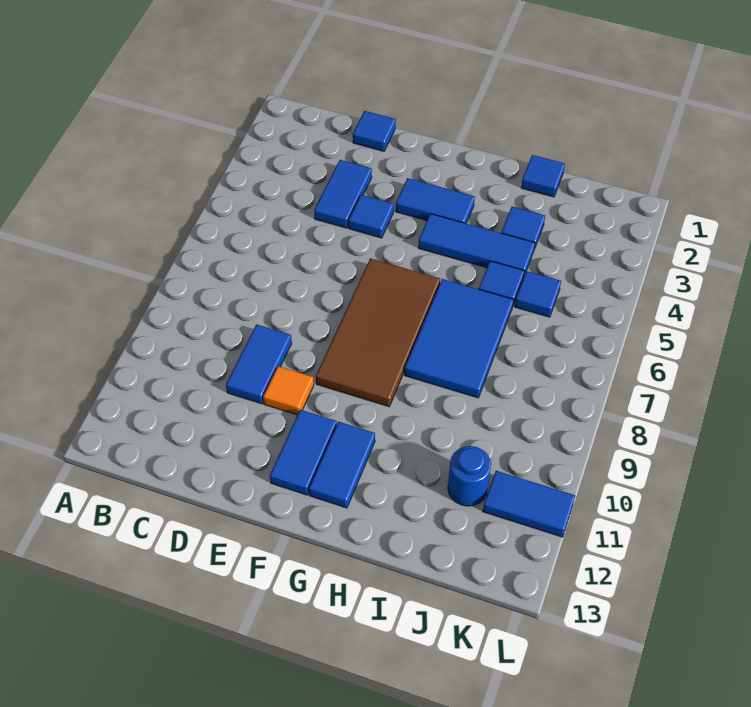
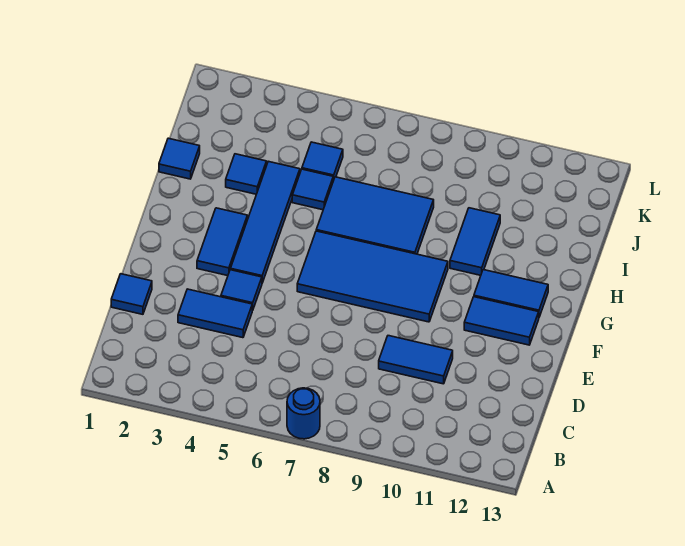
orange 1x1 tile [263,366,314,415] -> none
brown 2x4 tile [316,258,440,407] -> blue 2x4 tile [297,231,448,322]
blue 1x3 tile [418,214,535,276] -> blue 1x4 tile [231,161,300,283]
blue 1x1 round brick [448,446,491,506] -> blue 1x1 round brick moved to [287,388,320,439]
blue 1x2 tile [483,471,575,537] -> blue 1x2 tile moved to [450,208,500,275]

